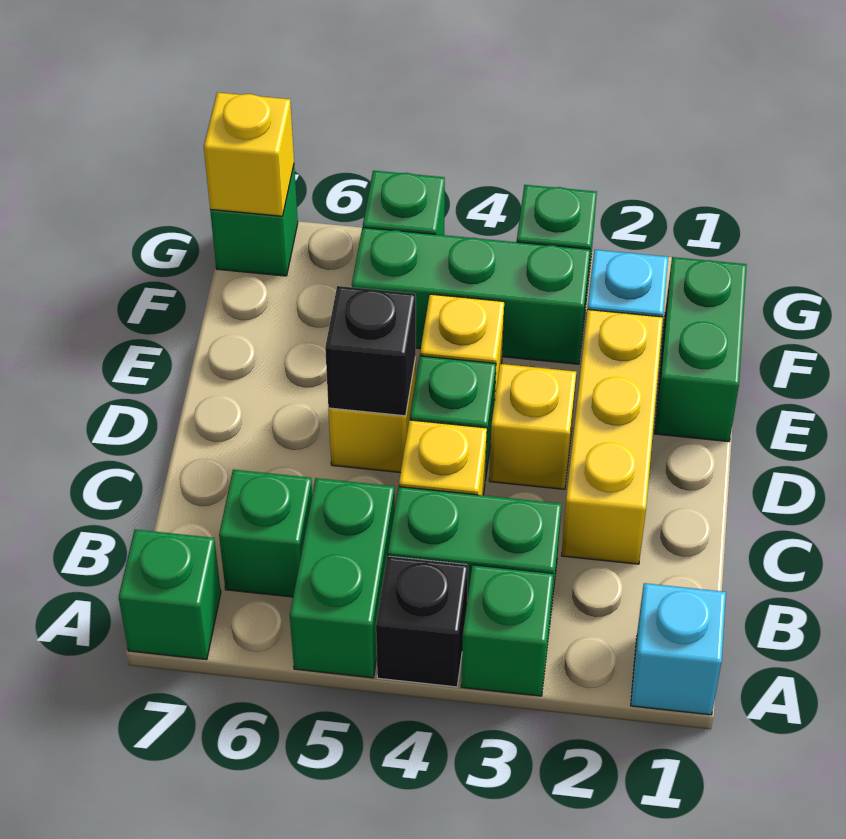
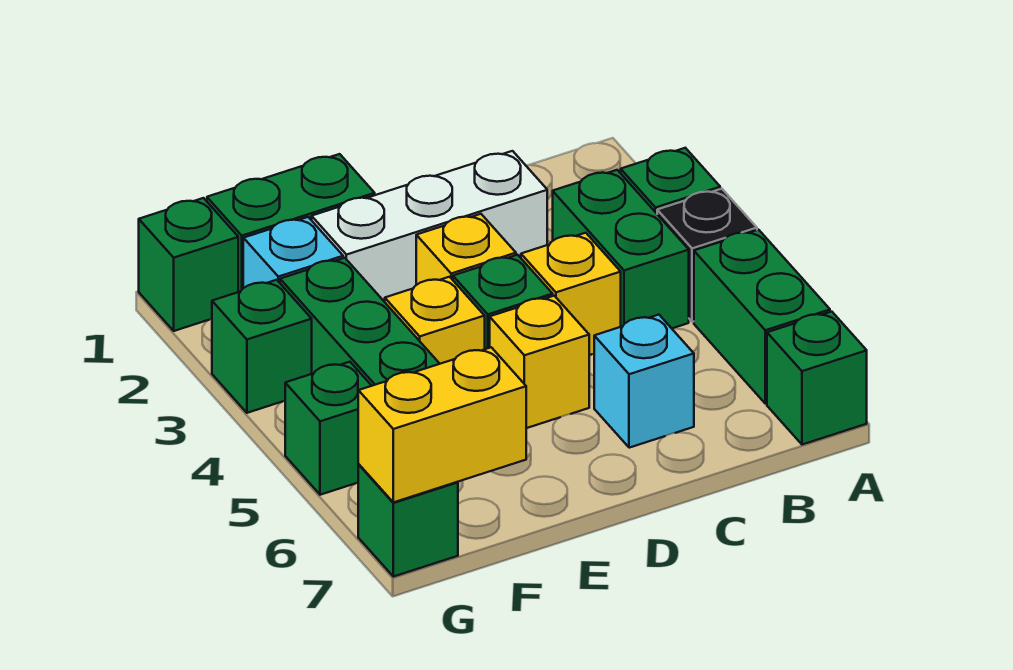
cyan 1x1 brick [631,583,726,715] -> cyan 1x1 brick moved to [594,315,694,448]
green 1x2 brick [290,478,395,678] -> green 1x2 brick turned to [694,230,830,404]
green 1x1 brick [219,470,312,597] -> green 1x1 brick moved to [139,198,238,331]
yellow 1x3 brick [562,310,663,564] -> white 1x3 brick [312,151,547,302]
black 1x1 brick [325,286,416,416] -> none
yellow 1x1 brick [204,92,294,216] -> yellow 1x2 brick [358,347,526,502]

